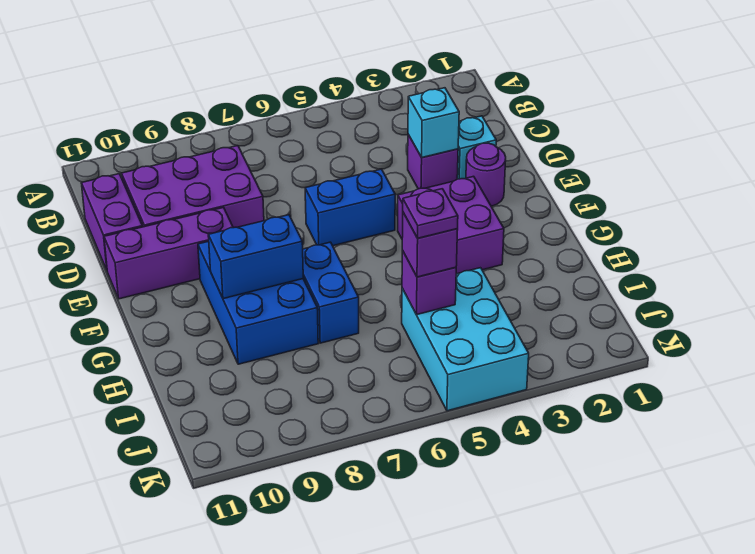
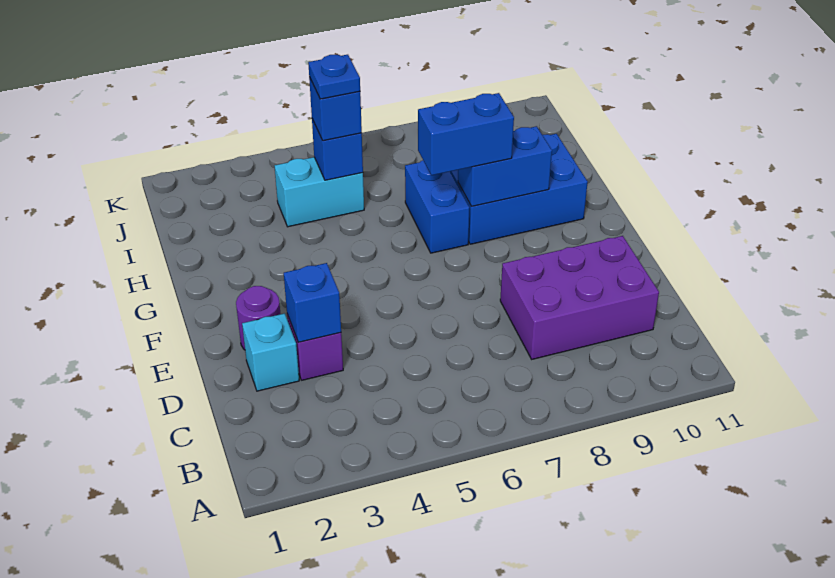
purple 1x2 brick [82,174,142,270] -> none
cyan 1x1 brick [408,88,459,158] -> blue 1x1 brick [284,263,341,342]
blue 1x2 brick [305,169,395,246] -> blue 1x2 brick moved to [418,93,514,175]
purple 1x3 brick [104,208,233,299] -> none
purple 2x2 brick [398,176,504,274] -> none
blue 2x3 brick [198,241,318,364] -> blue 2x3 brick turned to [450,134,588,244]
cyan 2x3 brick [402,268,529,411] -> cyan 1x2 brick [274,157,364,227]
purple 1x1 brick [402,251,456,314] -> blue 1x1 brick [312,119,363,180]
purple 1x1 brick [402,213,458,277] -> blue 1x1 brick [309,77,362,141]
purple 1x1 plate [403,189,458,238] -> blue 1x1 plate [308,55,360,99]

